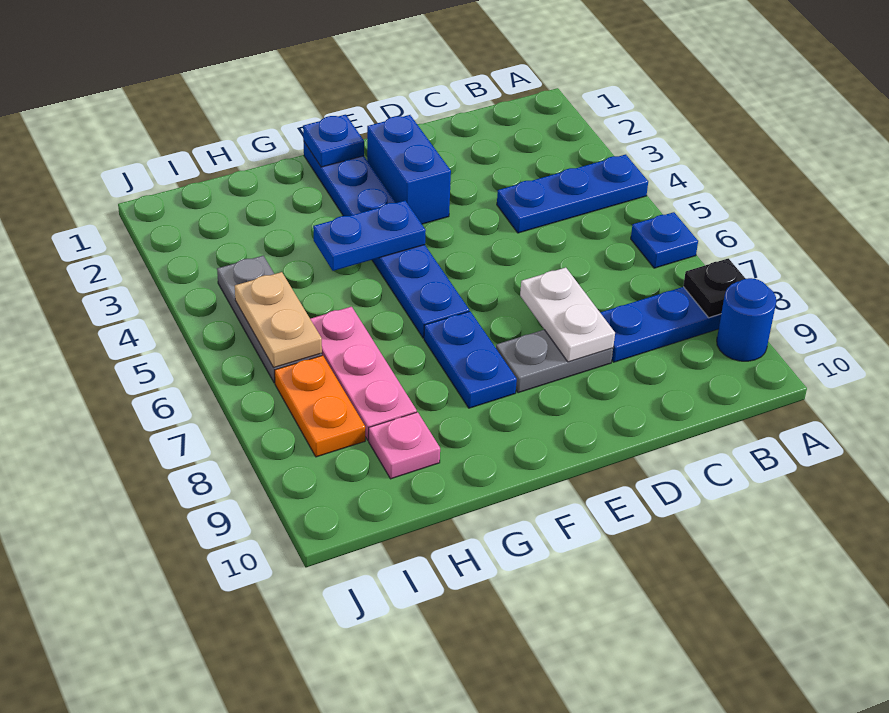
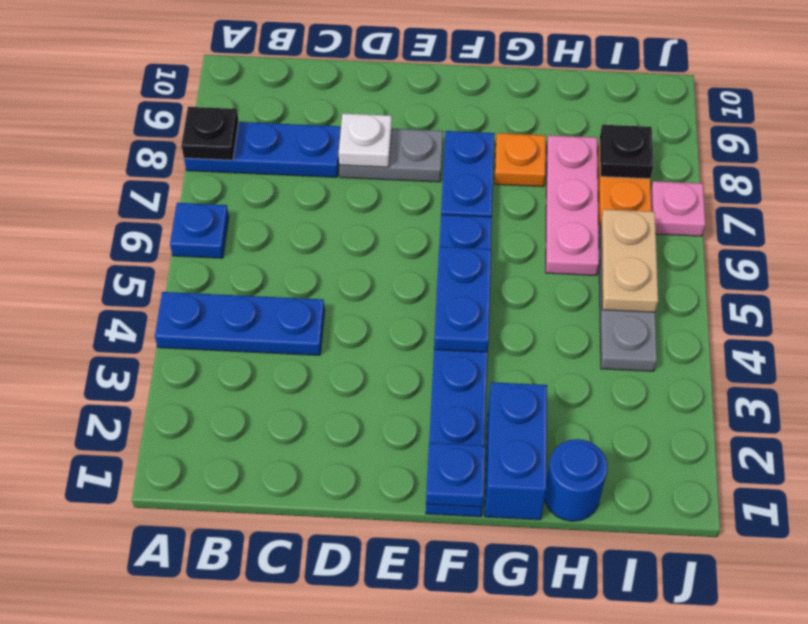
blue 1x1 round brick [717,278,776,361] -> blue 1x1 round brick moved to [545,439,608,521]
white 1x2 plate [520,268,615,362] -> white 1x1 plate [339,113,392,167]
blue 1x2 brick [367,115,451,224] -> blue 1x2 brick moved to [485,382,547,520]
blue 1x2 plate [313,201,426,271] -> blue 1x2 plate turned to [434,247,491,352]
none -> orange 1x1 plate [495,133,546,187]
pink 1x1 plate [369,412,440,479] -> pink 1x1 plate moved to [651,181,705,236]
none -> black 1x1 plate [600,125,653,179]

